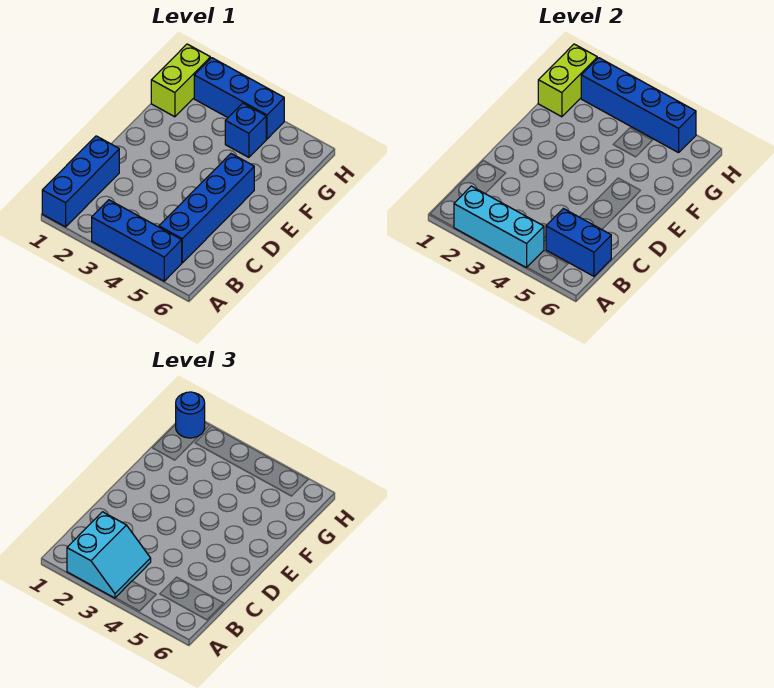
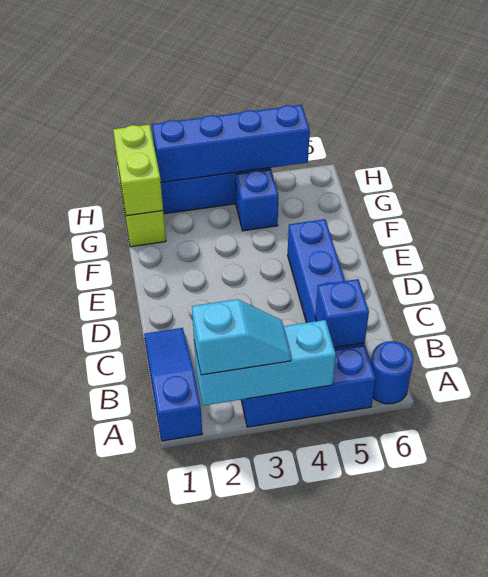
blue 1x3 brick [42,136,119,227] -> blue 1x3 slope [144,328,202,441]
cyan 2x2 slope [67,512,151,598] -> cyan 1x2 slope [192,299,291,375]
blue 1x2 brick [546,209,611,276] -> blue 1x1 brick [315,279,369,348]
blue 1x1 round brick [176,392,205,438] -> blue 1x1 round brick moved to [371,341,413,404]

